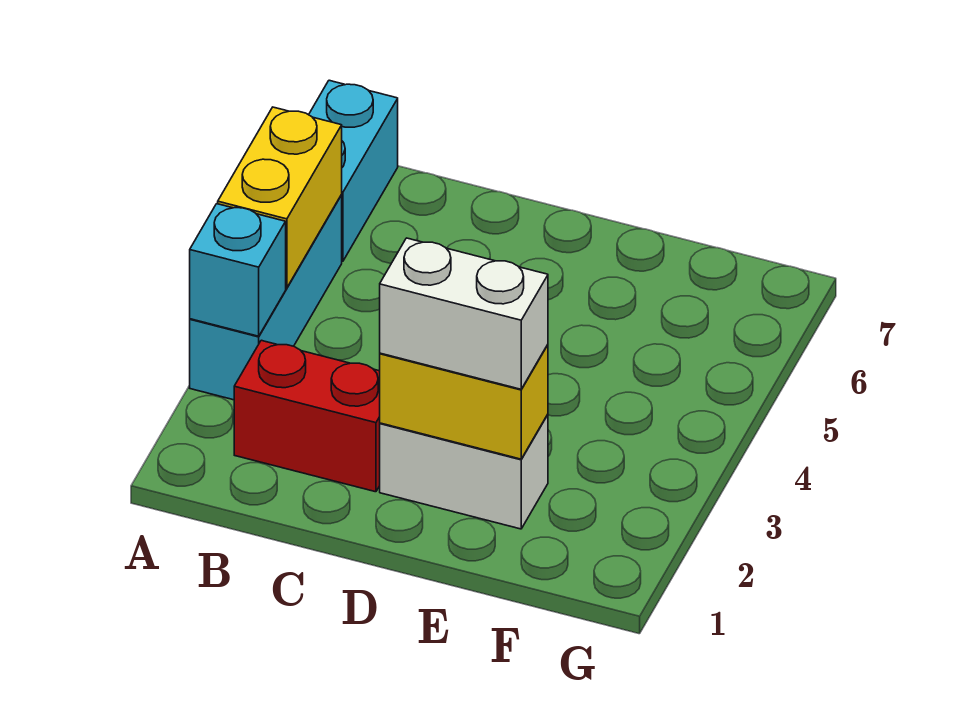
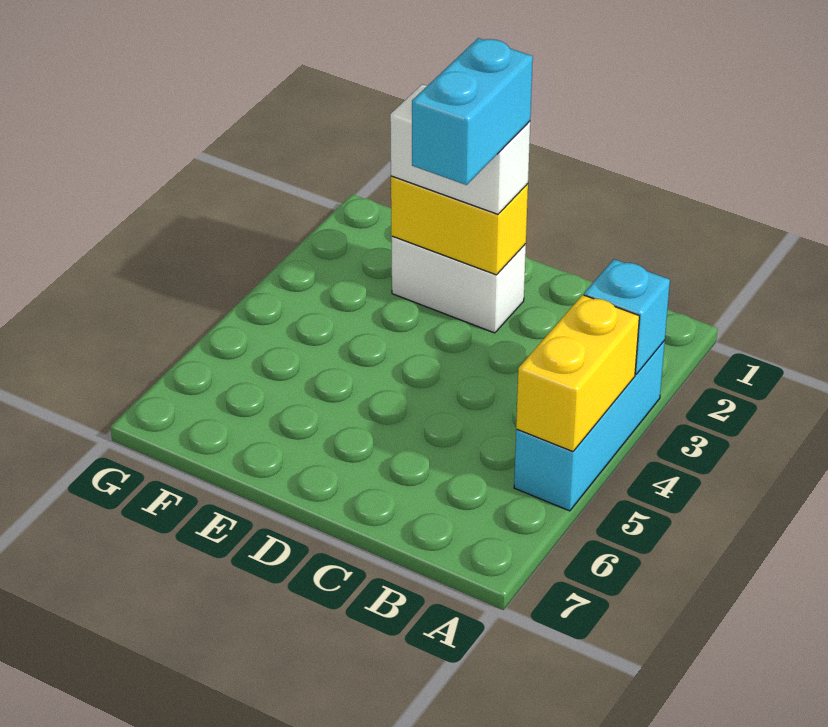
cyan 1x2 brick [309,80,398,261] -> cyan 1x2 brick moved to [412,38,533,185]
red 1x2 brick [234,340,380,492] -> none

